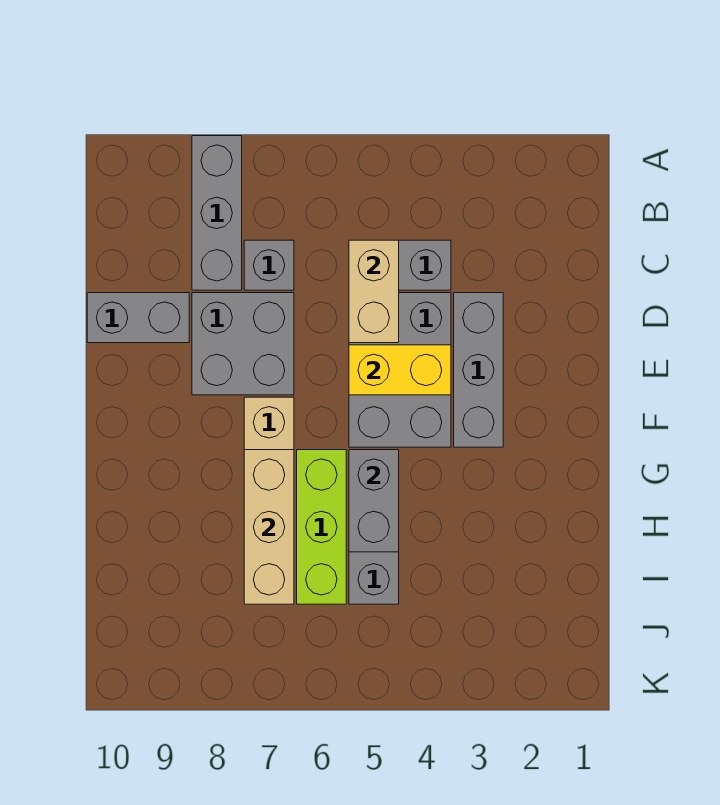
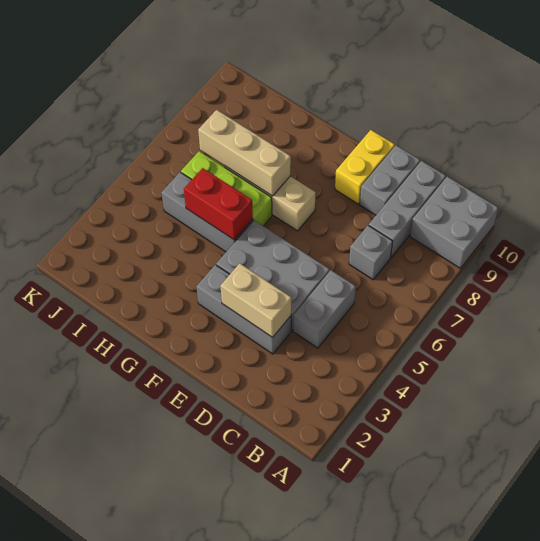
grey 1x3 brick [192,136,242,290] -> grey 1x3 brick turned to [369,161,446,257]
tan 1x2 brick [349,240,399,343] -> tan 1x2 brick moved to [221,263,291,337]
grey 2x2 brick [192,293,294,395] -> grey 2x2 brick moved to [410,176,498,268]
yellow 1x2 brick [349,345,451,395] -> yellow 1x2 brick moved to [335,130,395,204]
grey 1x2 brick [349,450,399,552] -> red 1x2 brick [184,168,253,240]

